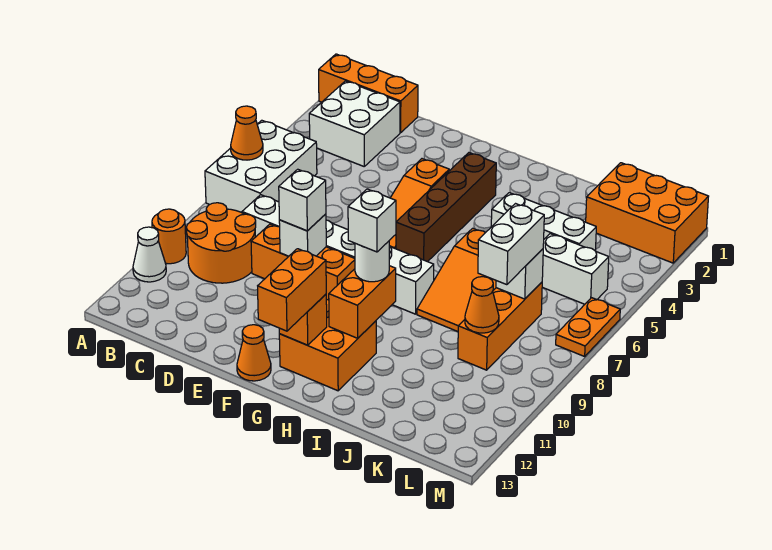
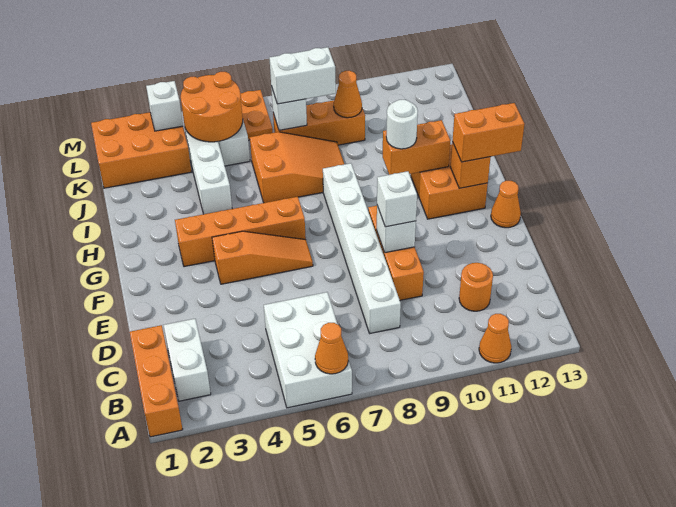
white 2x3 brick [205,120,317,213] -> white 2x3 brick turned to [264,292,352,408]
orange 1x1 round brick [152,209,186,264] -> orange 1x1 round brick moved to [459,263,493,311]
white 1x1 cone [133,227,166,282] -> orange 1x1 cone [479,314,511,363]
white 2x2 brick [309,81,400,166] -> white 1x2 brick [164,319,211,401]
orange 2x2 round brick [186,203,256,283] -> orange 2x2 round brick moved to [181,72,243,142]
brown 1x4 brick [396,153,496,262] -> orange 1x4 brick [175,197,306,267]
white 1x1 brick [348,189,396,252] -> white 1x1 brick moved to [146,81,183,131]
orange 2x3 brick [586,163,709,263] -> orange 2x3 brick turned to [91,112,192,188]
orange 1x2 plate [556,298,620,356] -> orange 1x2 plate turned to [240,90,273,140]

